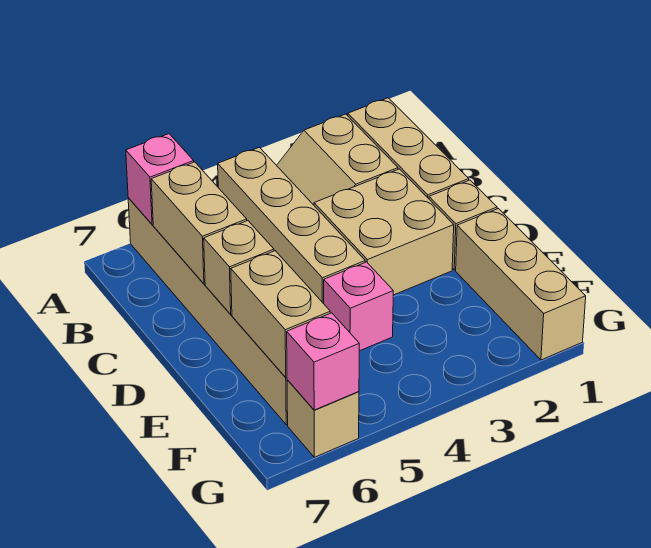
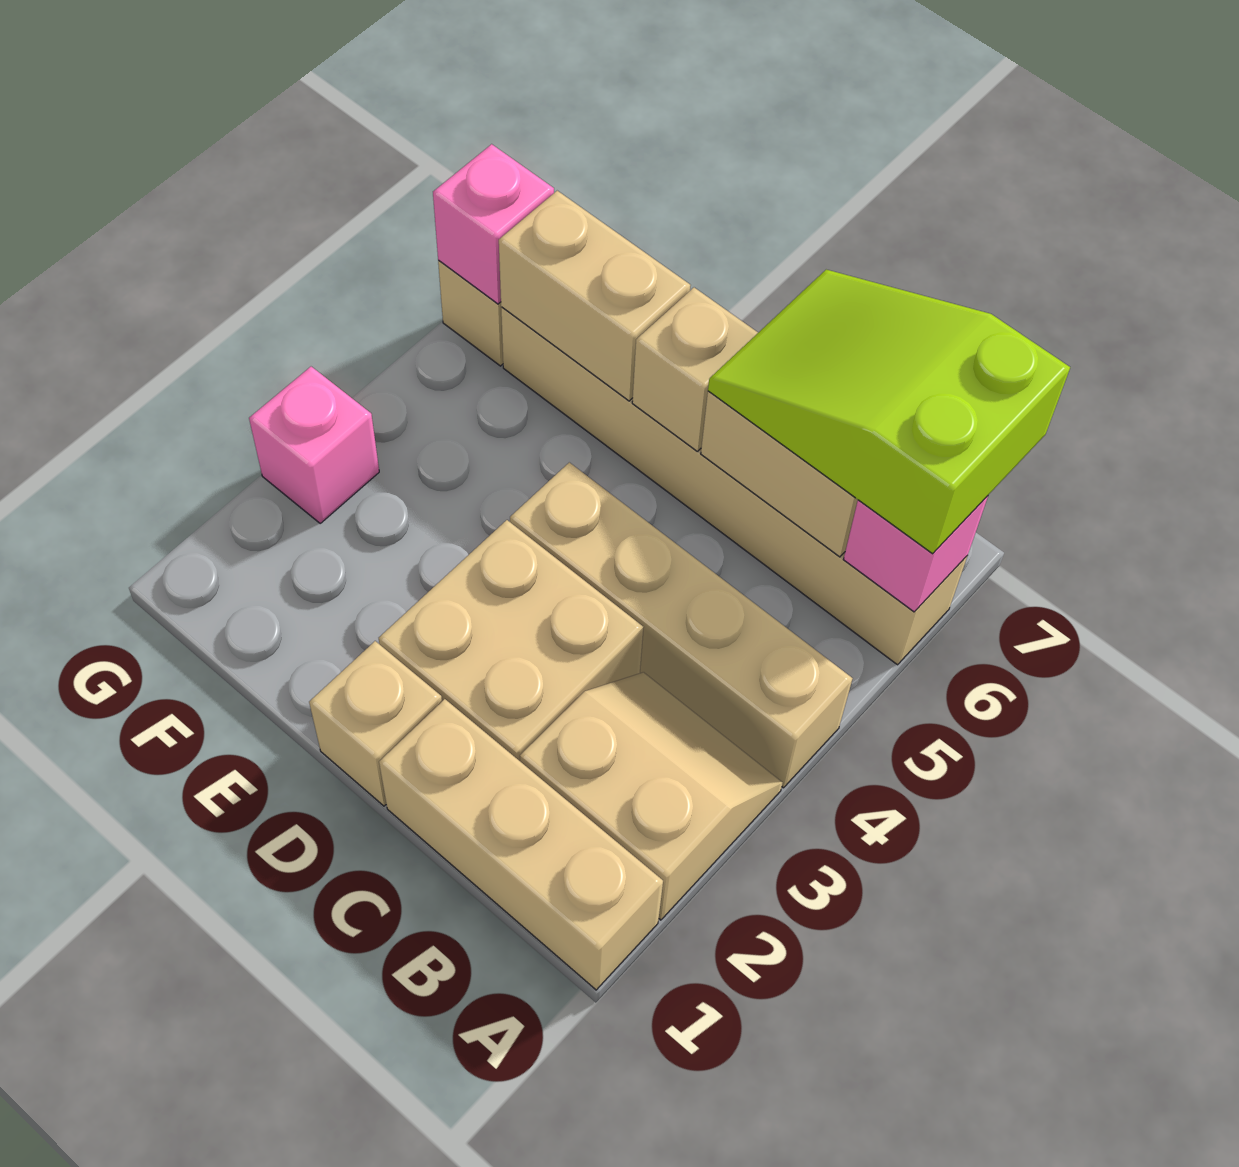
none -> lime 2x3 slope [708,270,1070,554]
tan 1x3 brick [456,209,586,360] -> none
pink 1x1 brick [324,262,393,351] -> pink 1x1 brick moved to [249,367,379,523]

